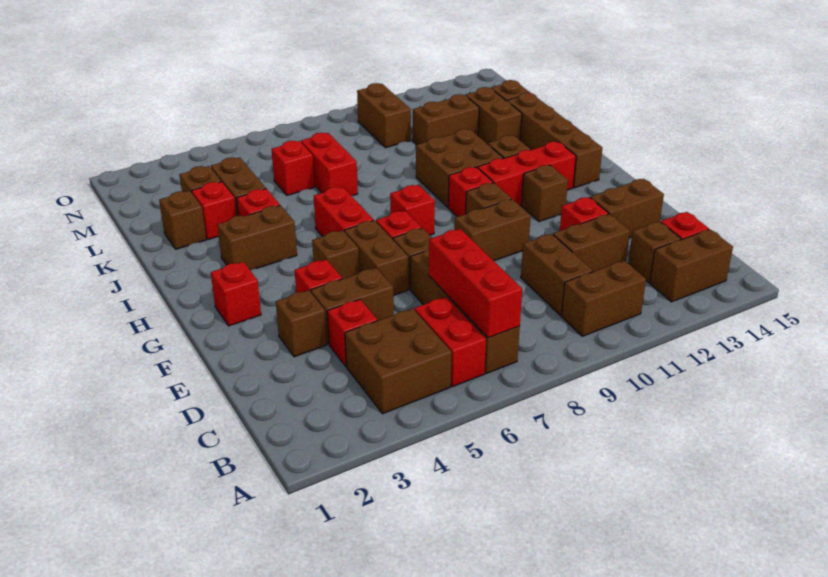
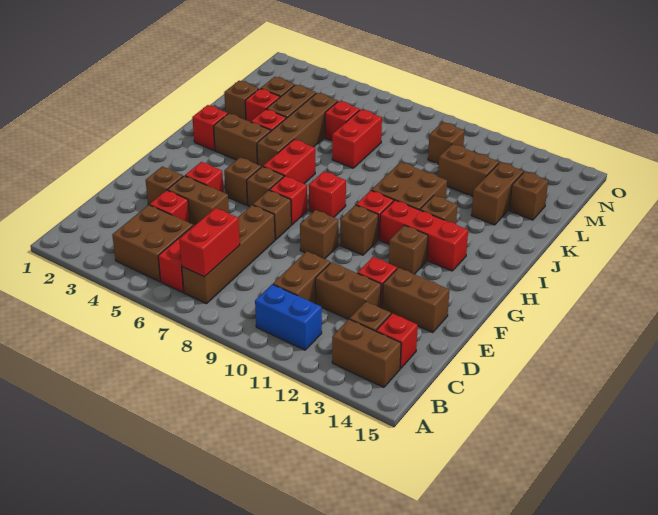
red 1x3 brick [429,229,522,338] -> red 1x2 brick [179,208,240,277]
brown 1x2 brick [561,261,646,336] -> blue 1x2 brick [255,284,322,350]
brown 1x2 brick [344,220,408,295] -> brown 1x1 brick [247,167,284,207]
brown 1x2 brick [454,199,531,261] -> brown 1x1 brick [300,210,338,259]
red 1x1 brick [211,262,261,326] -> red 1x1 brick moved to [192,105,228,150]
brown 1x4 brick [507,93,602,188] -> brown 1x4 brick moved to [257,93,338,167]
brown 1x2 brick [357,83,411,148] -> brown 1x1 brick [428,122,465,164]

